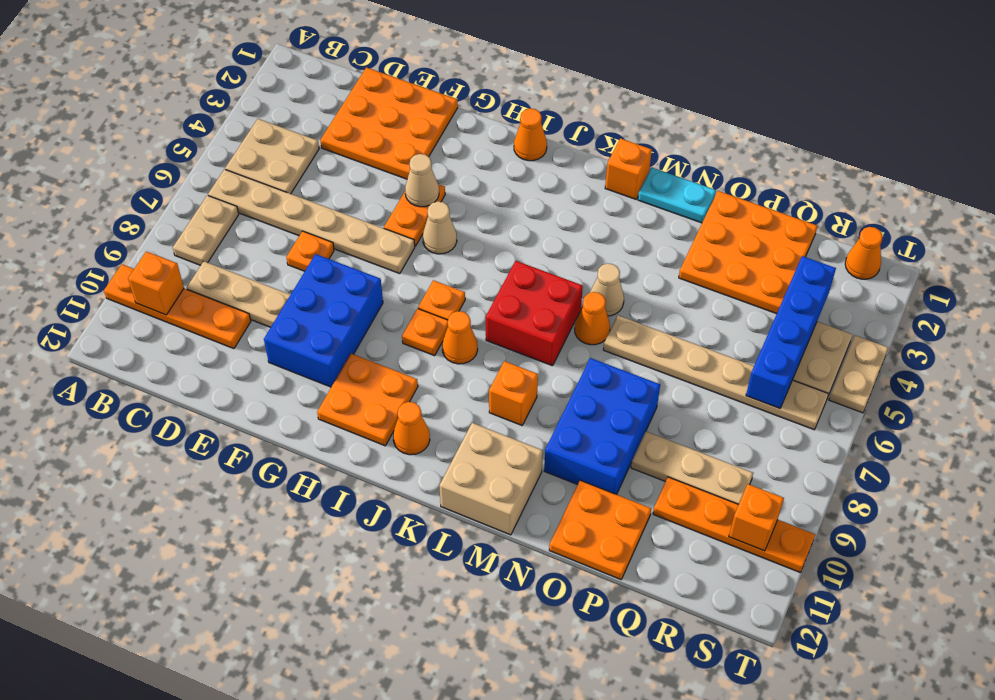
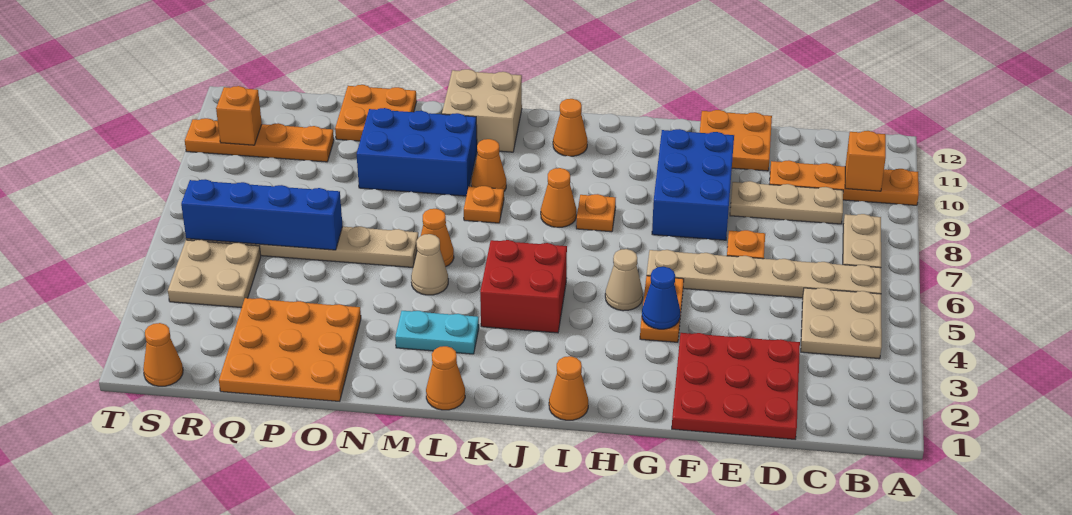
orange 3x3 plate [320,67,458,179] -> red 3x3 plate [672,333,800,439]
tan 1x1 cone [405,154,439,207] -> blue 1x1 cone [642,267,680,329]
orange 2x2 plate [317,354,418,446] -> orange 2x2 plate moved to [700,110,772,171]
orange 1x1 plate [418,280,465,320] -> orange 1x1 plate moved to [464,186,504,223]
red 2x2 brick [486,261,583,366] -> red 2x2 brick moved to [480,240,567,333]
orange 1x1 brick [605,138,652,199] -> orange 1x1 cone [426,346,465,410]
orange 1x1 brick [489,361,538,425] -> orange 1x1 cone [471,139,506,191]
cyan 1x2 plate [638,167,716,223] -> cyan 1x2 plate moved to [395,311,479,354]
blue 2x3 brick [544,358,660,495] -> blue 2x3 brick turned to [357,108,477,196]
tan 1x3 plate [631,432,753,504] -> none
blue 1x4 brick [746,256,836,408] -> blue 1x4 brick turned to [181,179,343,250]
tan 1x2 plate [829,335,888,413] -> none

